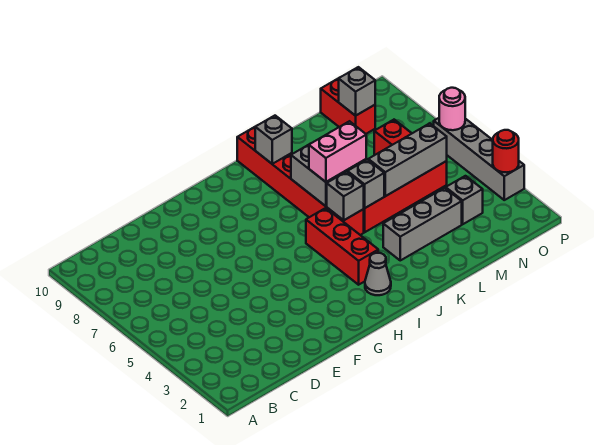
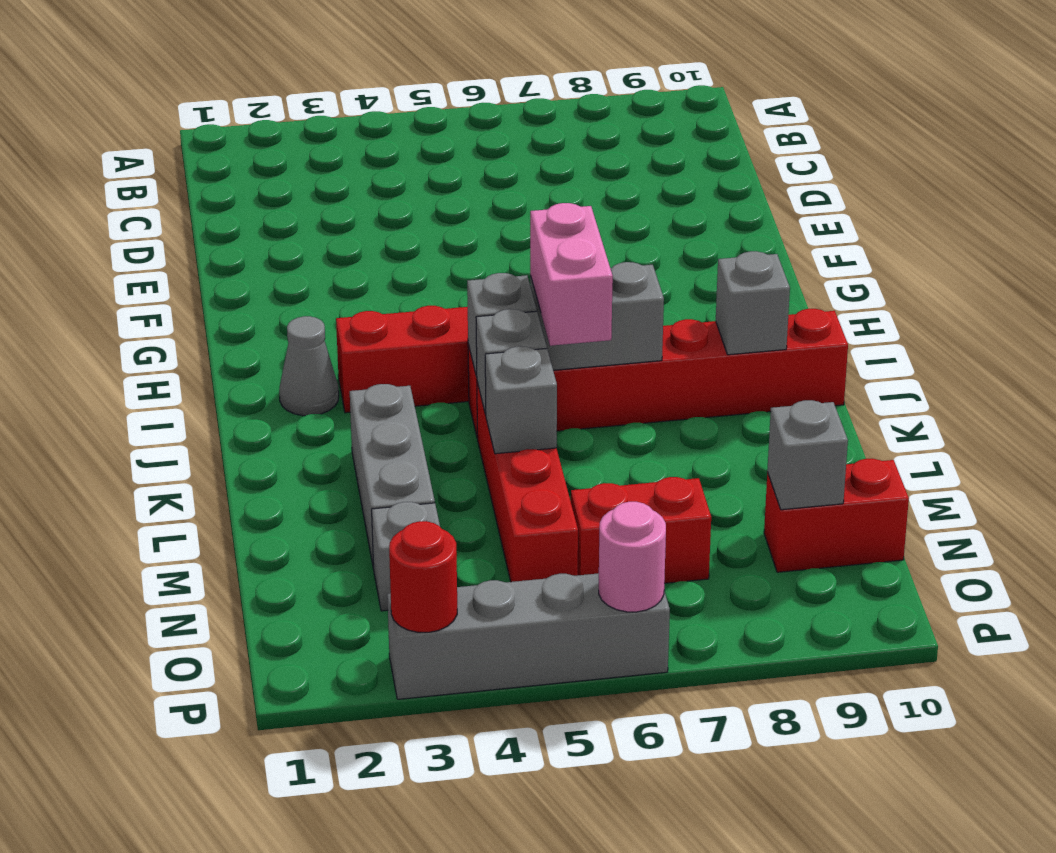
grey 1x3 brick [368,123,447,196] -> grey 1x1 brick [485,346,557,454]

